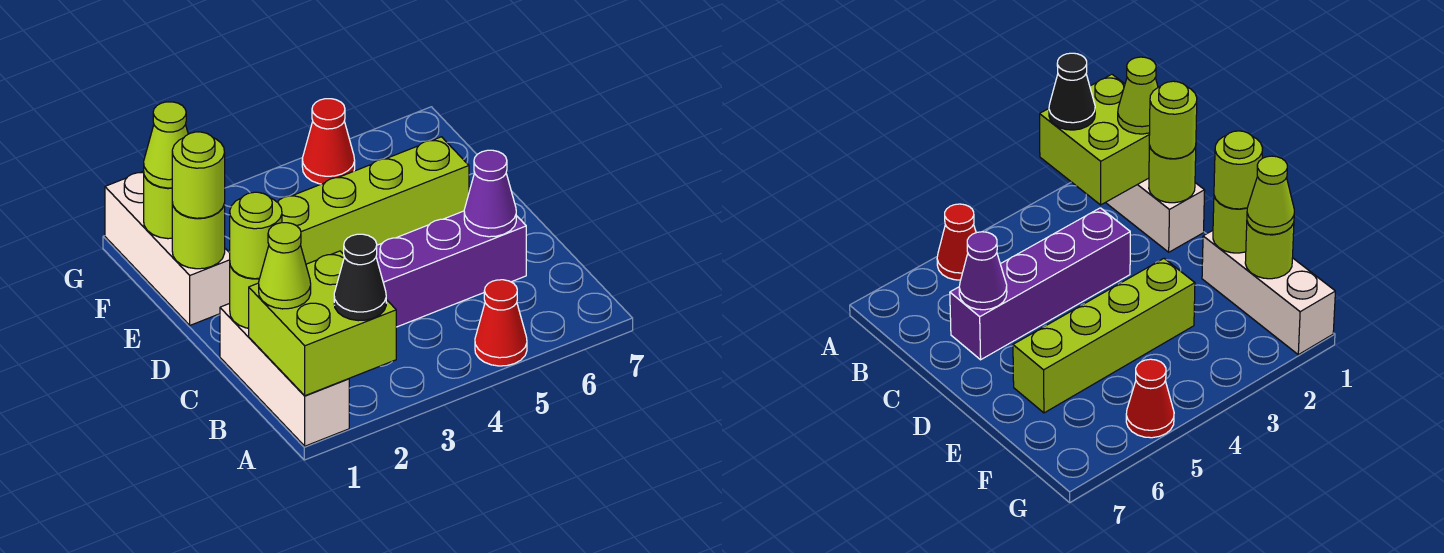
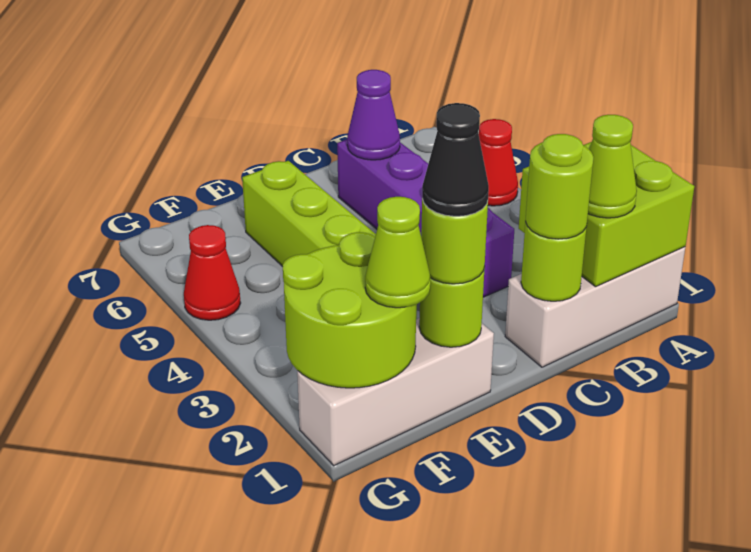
black 1x1 cone [334,234,386,321] -> black 1x1 cone moved to [422,103,489,216]
lime 1x1 round brick [144,176,172,239] -> lime 2x2 round brick [283,232,416,388]

